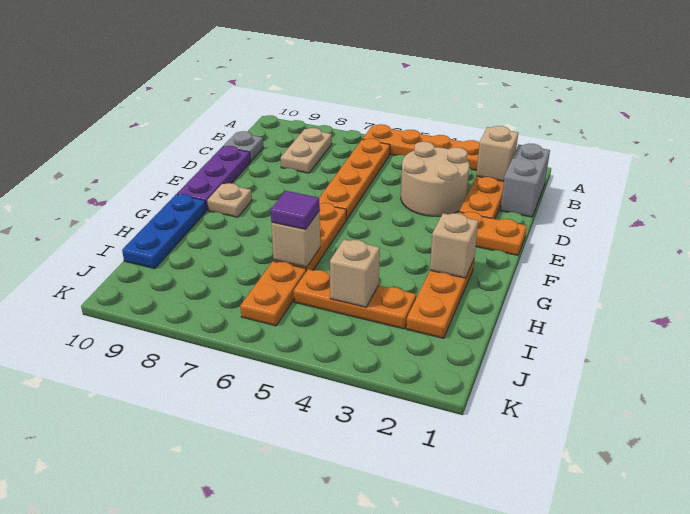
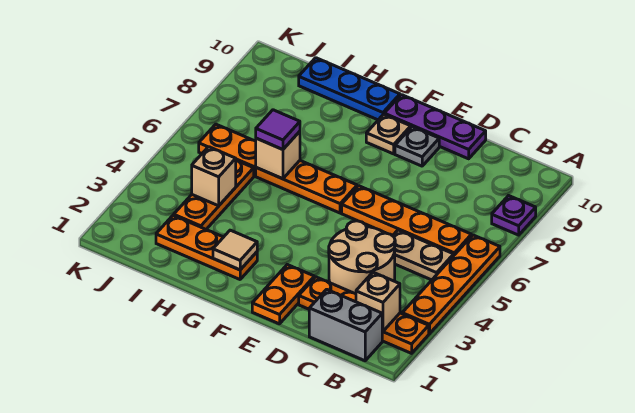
none -> purple 1x1 plate [492,196,536,235]
tan 1x2 plate [281,128,332,173] -> tan 1x2 plate moved to [393,230,454,280]
grey 1x1 plate [223,131,263,162] -> grey 1x1 plate moved to [395,127,439,166]
tan 1x1 brick [430,213,478,278] -> tan 1x1 tile [213,230,257,270]

